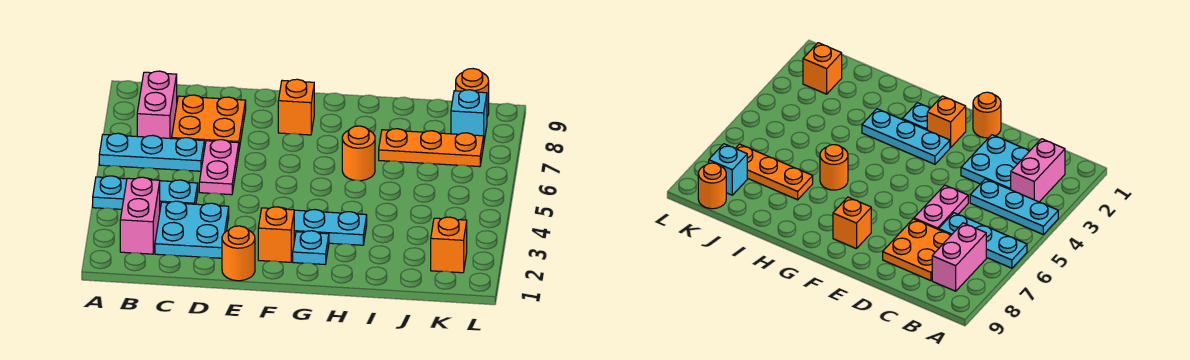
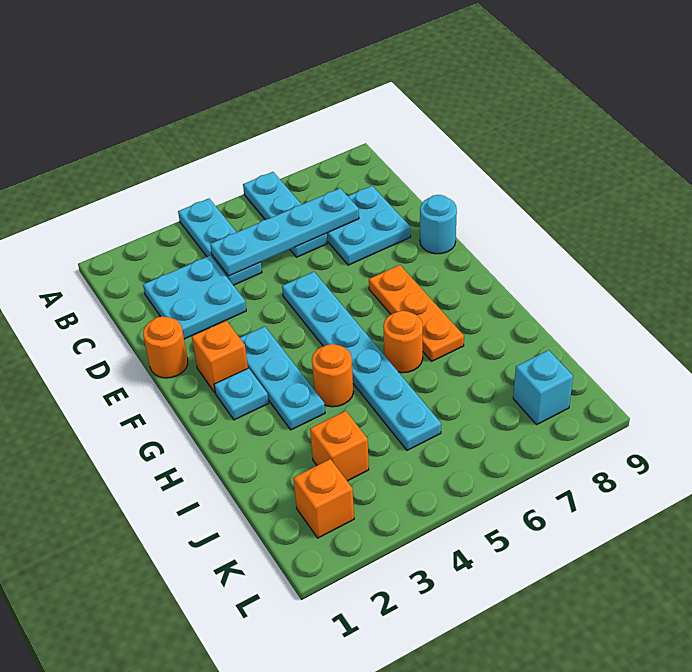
pink 1x2 brick [120,177,160,254] -> none
pink 1x2 brick [137,71,177,139] -> none
none -> cyan 1x4 plate [210,188,359,276]
orange 2x2 plate [172,95,246,150] -> cyan 2x2 plate [327,186,411,265]
pink 1x2 plate [199,140,239,195] -> none
none -> cyan 1x6 plate [282,272,441,450]
none -> cyan 1x1 round brick [420,195,457,254]
orange 1x1 brick [278,79,314,135] -> orange 1x1 brick moved to [310,411,369,481]
orange 1x3 plate [379,129,484,167] -> orange 1x3 plate moved to [369,265,464,361]
orange 1x1 round brick [456,69,489,117] -> orange 1x1 round brick moved to [312,344,353,407]

